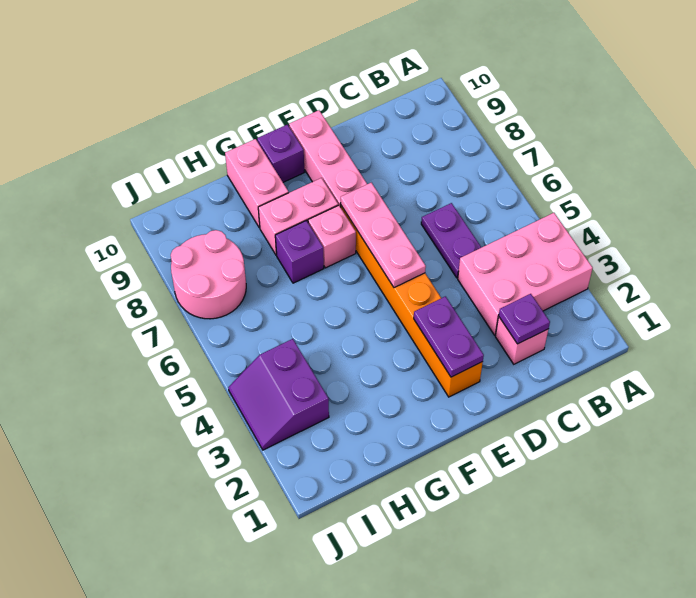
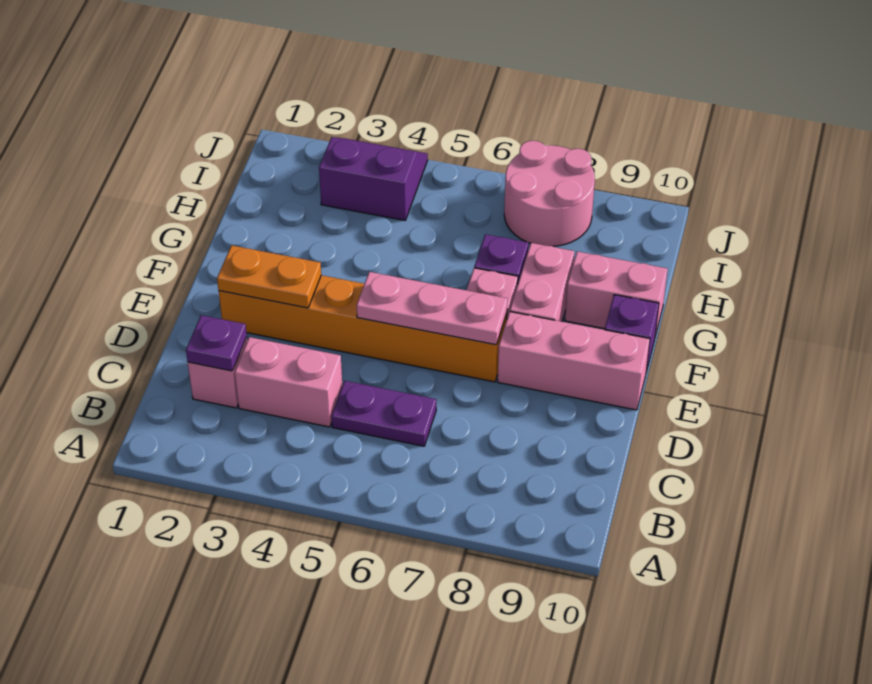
pink 2x3 brick [458,213,593,335] -> pink 1x2 brick [235,337,342,427]
purple 1x2 plate [414,296,484,377] -> orange 1x2 plate [217,245,321,308]

